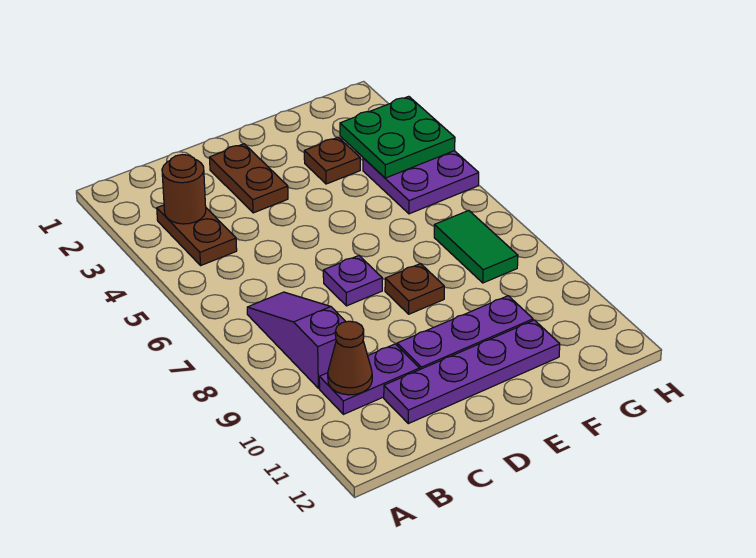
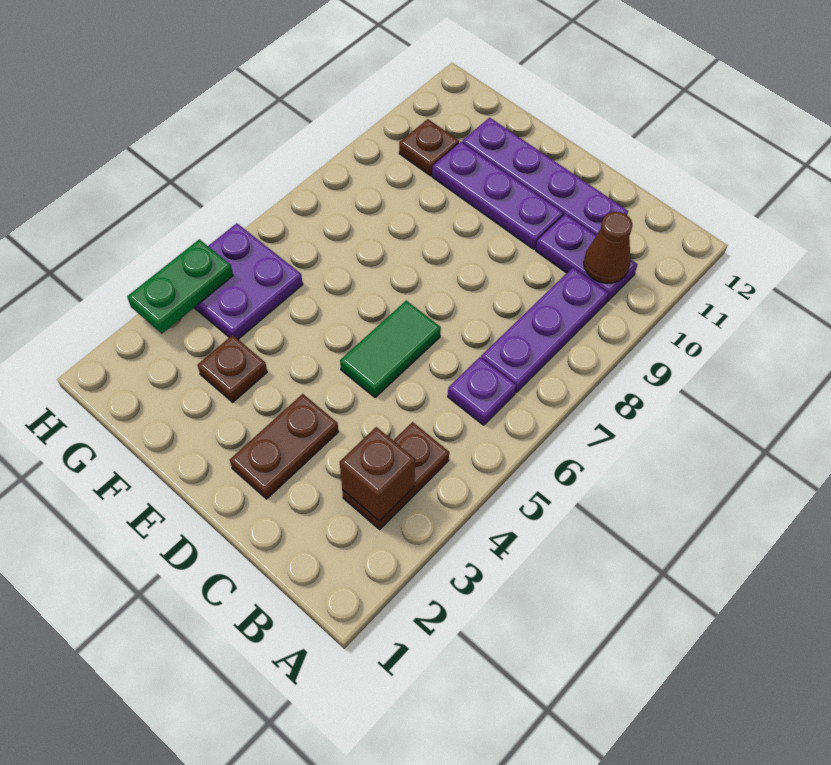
brown 1x1 round brick [162,155,206,224] -> brown 1x1 brick [340,427,415,521]
purple 1x3 slope [247,292,346,388] -> purple 1x3 plate [481,268,609,393]
purple 1x1 plate [323,256,382,306] -> purple 1x1 plate moved to [448,357,516,425]
brown 1x1 plate [385,264,444,314] -> brown 1x1 plate moved to [399,119,459,176]
green 2x2 plate [340,96,455,178] -> green 1x2 plate [127,239,233,334]
green 1x2 tile [434,211,518,283] -> green 1x2 tile moved to [340,301,441,398]

